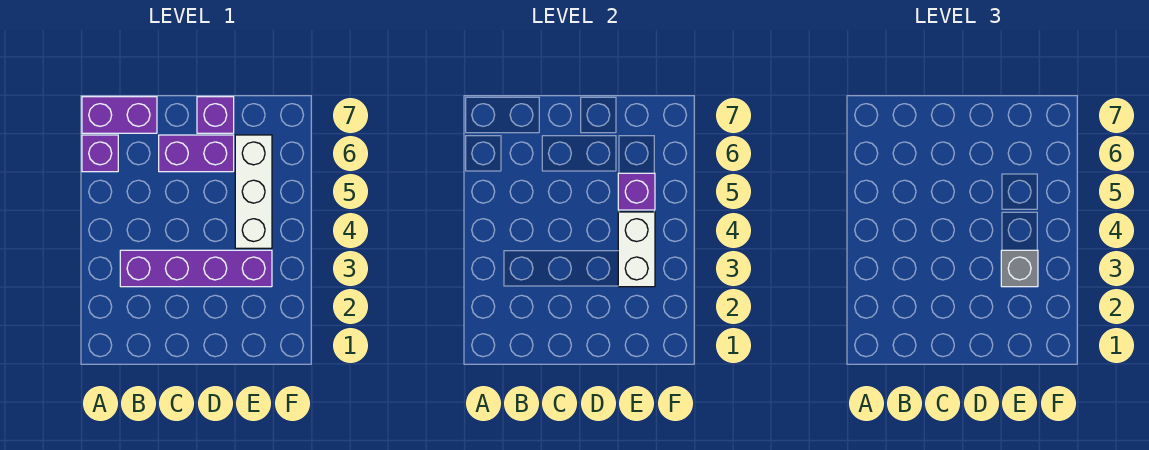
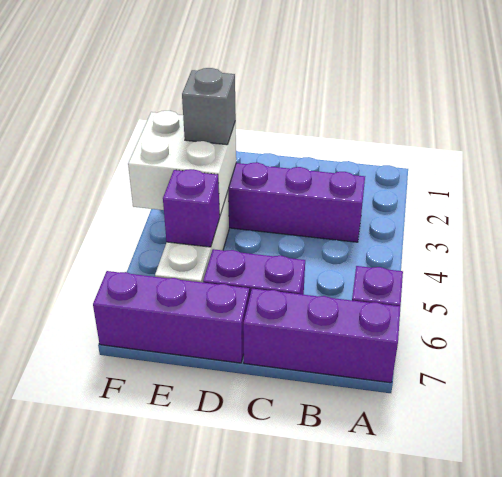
purple 1x2 brick [82,97,157,133] -> purple 1x3 brick [243,289,401,383]
purple 1x1 brick [197,97,234,133] -> purple 1x3 brick [93,271,249,363]
white 1x2 brick [618,212,655,287] -> white 2x2 brick [128,111,236,215]

